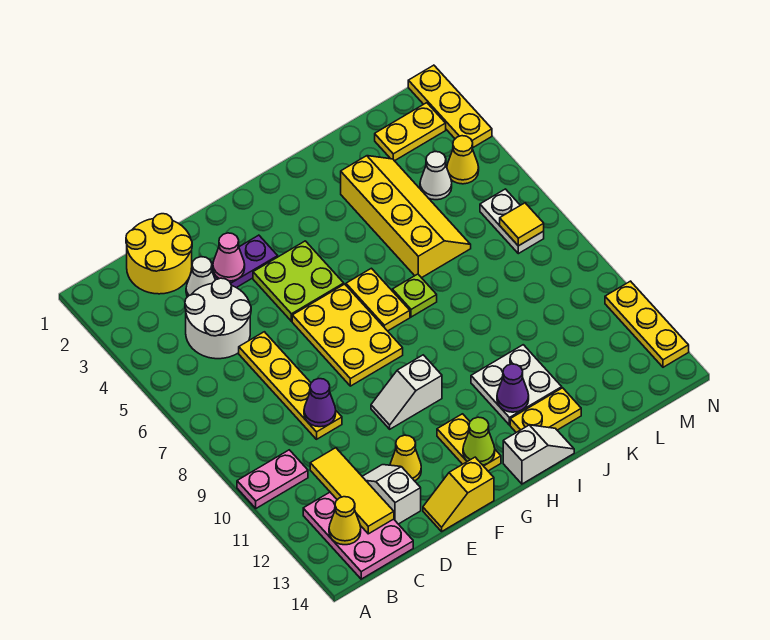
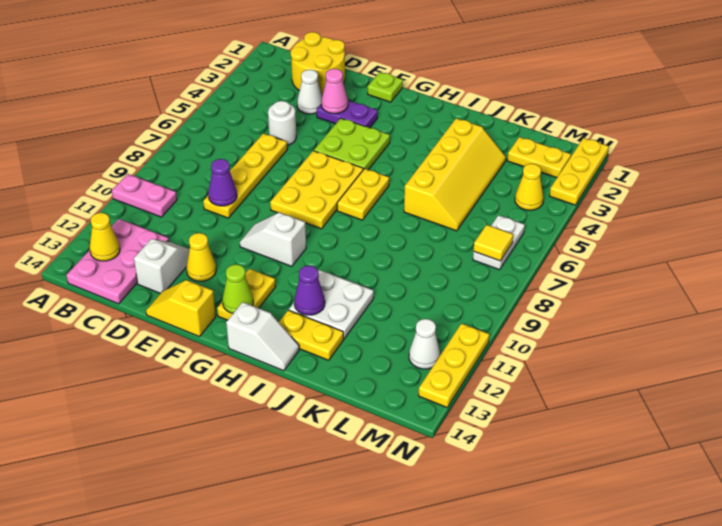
white 2x2 round brick [185,278,251,359] -> white 1x1 round brick [268,101,296,145]
yellow 1x3 tile [310,448,394,534] -> none
lime 1x1 plate [392,274,437,317] -> lime 1x1 plate moved to [368,72,403,102]
white 1x1 cone [420,152,452,200] -> white 1x1 cone moved to [409,319,440,369]

